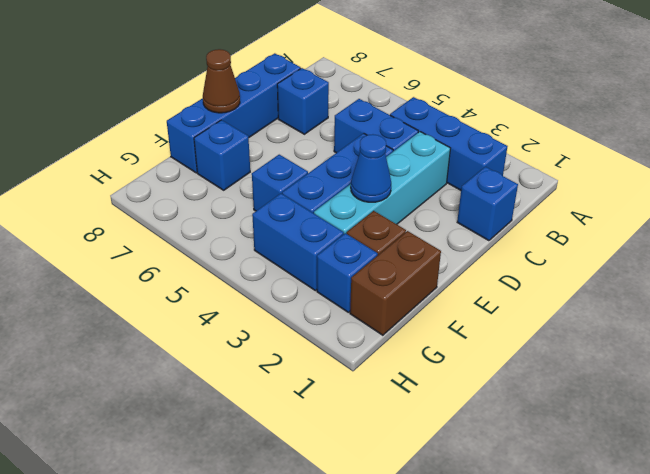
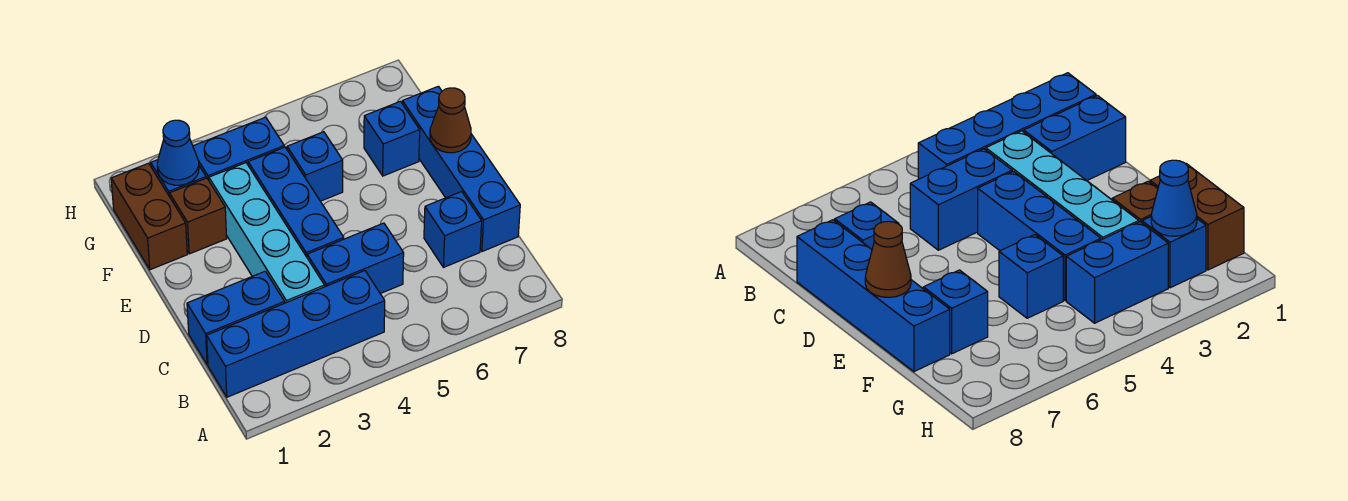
blue 1x3 brick [390,97,508,190] -> blue 1x4 brick [207,271,385,397]
blue 1x1 brick [457,167,518,241] -> blue 1x2 brick [187,271,284,365]
blue 1x1 cone [351,134,391,202] -> blue 1x1 cone moved to [157,120,199,185]

